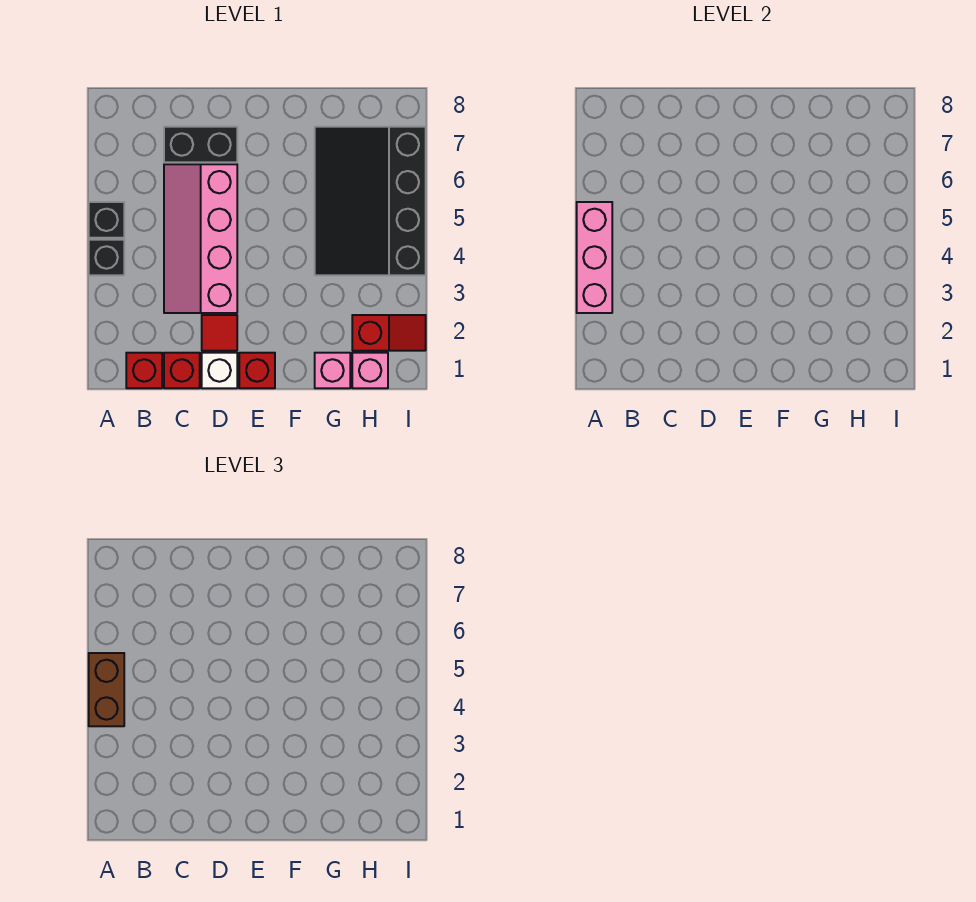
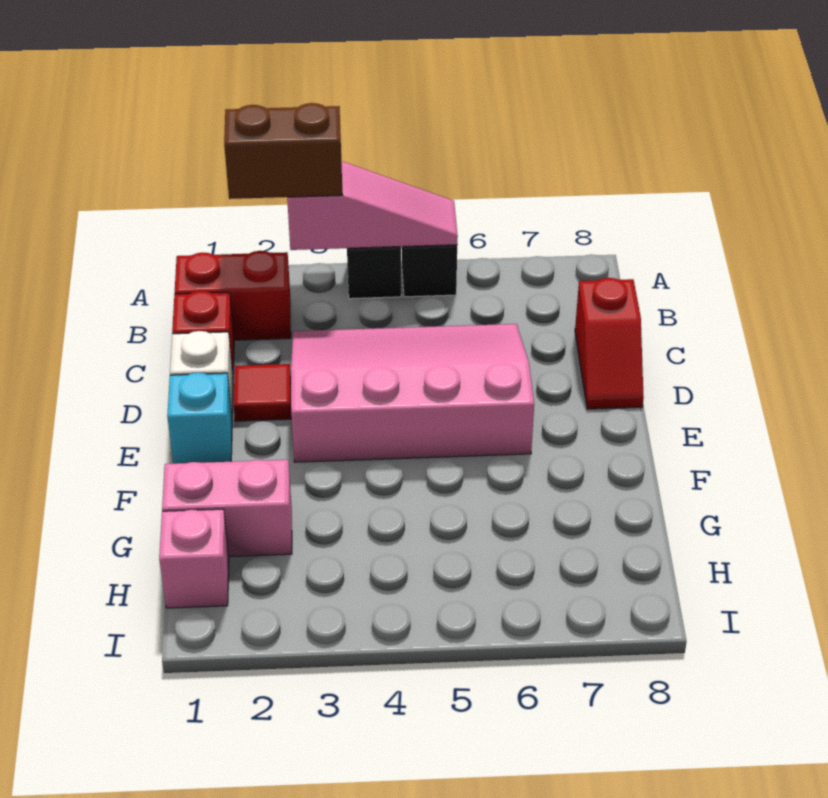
pink 1x3 brick [577,202,612,313] -> pink 1x3 slope [287,162,458,250]
brown 1x2 brick [89,653,124,726] -> brown 1x2 brick moved to [224,103,343,199]
red 1x1 brick [126,353,162,388] -> red 1x2 brick [175,251,291,340]
pink 2x4 slope [164,164,237,313] -> pink 3x4 slope [291,324,534,462]
black 1x2 brick [164,127,237,162] -> none
red 1x1 brick [239,353,275,388] -> cyan 1x1 brick [167,373,232,464]
pink 1x1 brick [315,353,350,388] -> pink 1x2 brick [162,460,292,557]
black 3x4 slope [315,127,426,275] -> none
red 1x2 slope [352,315,426,351] -> red 1x2 slope moved to [575,278,644,409]

